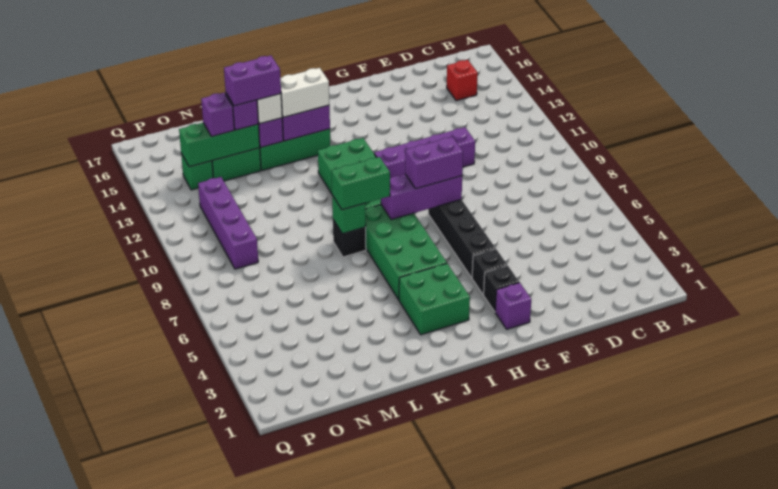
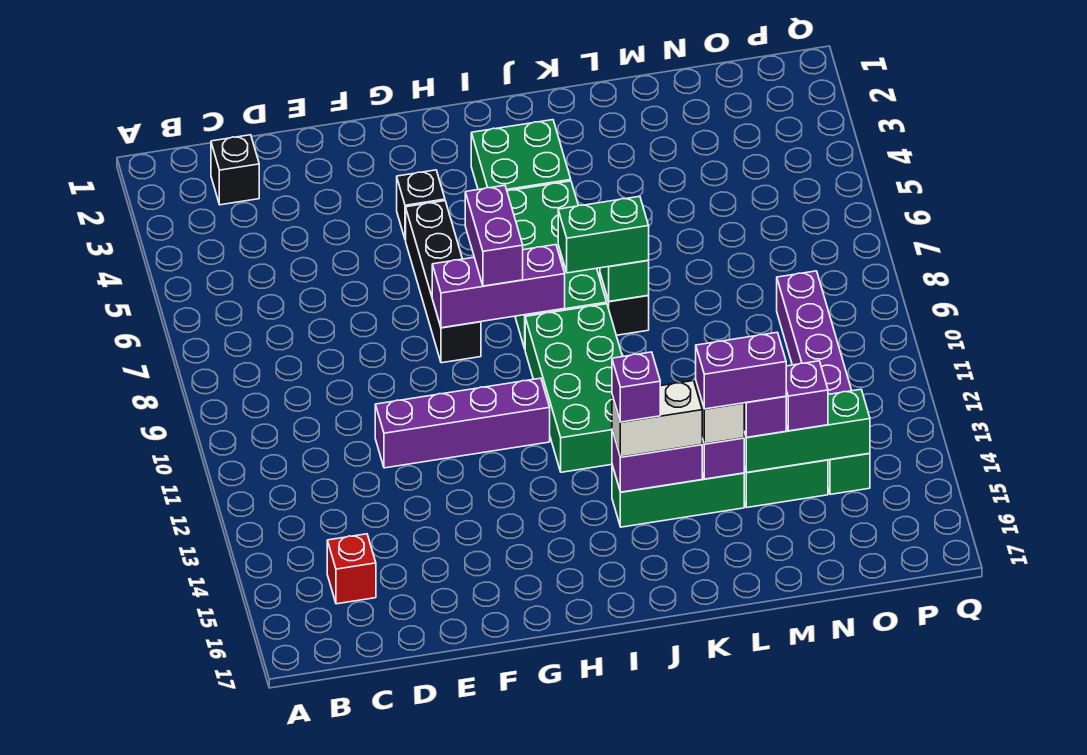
purple 1x1 brick [495,282,531,329] -> purple 1x1 brick moved to [612,352,660,422]
black 1x1 brick [484,265,519,312] -> black 1x1 brick moved to [211,135,259,205]
purple 1x2 brick [405,137,463,189] -> purple 1x2 brick turned to [465,185,523,286]

